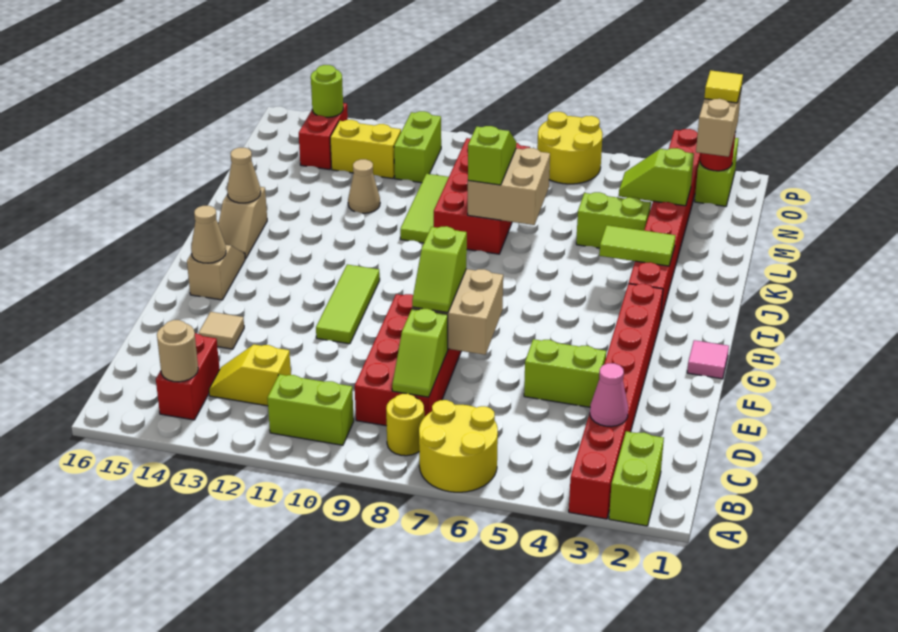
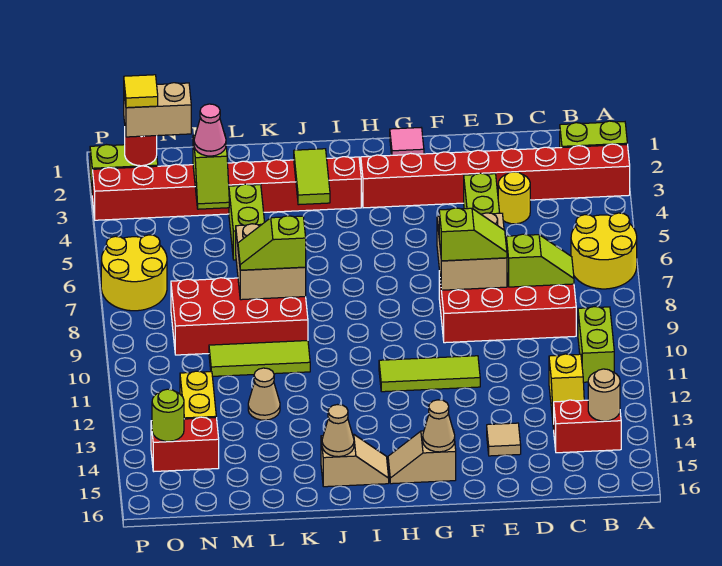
yellow 1x1 round brick [386,394,424,456] -> yellow 1x1 round brick moved to [498,172,530,224]
pink 1x1 cone [590,363,628,427] -> pink 1x1 cone moved to [194,104,226,156]
lime 1x2 brick [394,111,441,183] -> none

